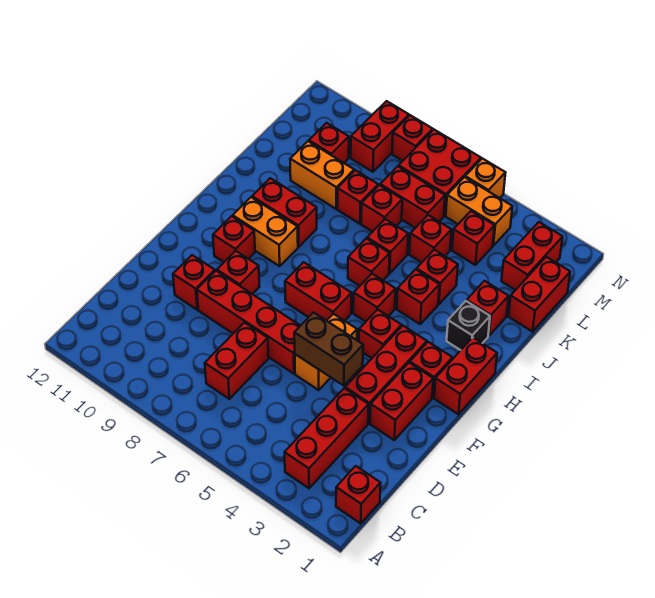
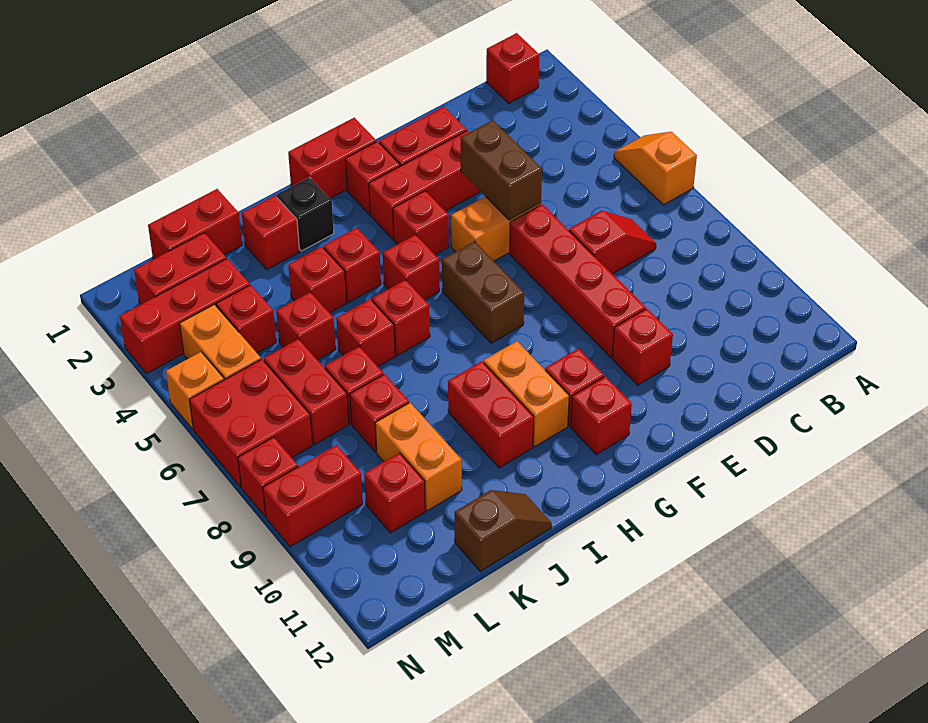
none -> orange 1x2 slope [614,132,697,205]
red 1x3 brick [285,388,369,488] -> red 1x3 brick moved to [120,259,250,374]
red 1x2 brick [205,323,269,399] -> red 1x2 slope [569,211,656,274]
red 1x1 brick [217,251,260,294] -> red 1x1 brick moved to [571,376,632,454]
red 1x2 brick [285,262,352,321] -> brown 1x2 brick [442,242,524,343]
none -> brown 1x2 slope [455,490,551,571]

